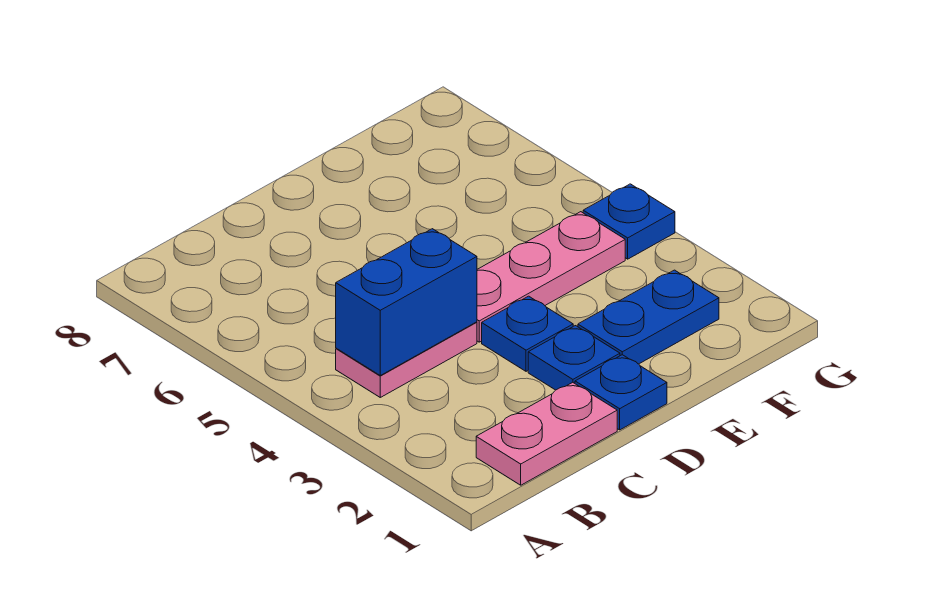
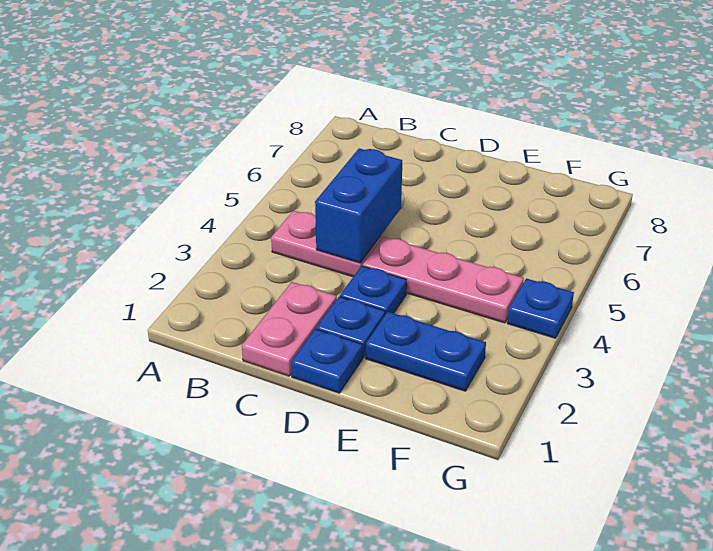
pink 1x2 plate [476,382,617,485] -> pink 1x2 plate turned to [242,282,337,376]
blue 1x2 brick [336,229,477,375] -> blue 1x2 brick turned to [315,148,402,263]

